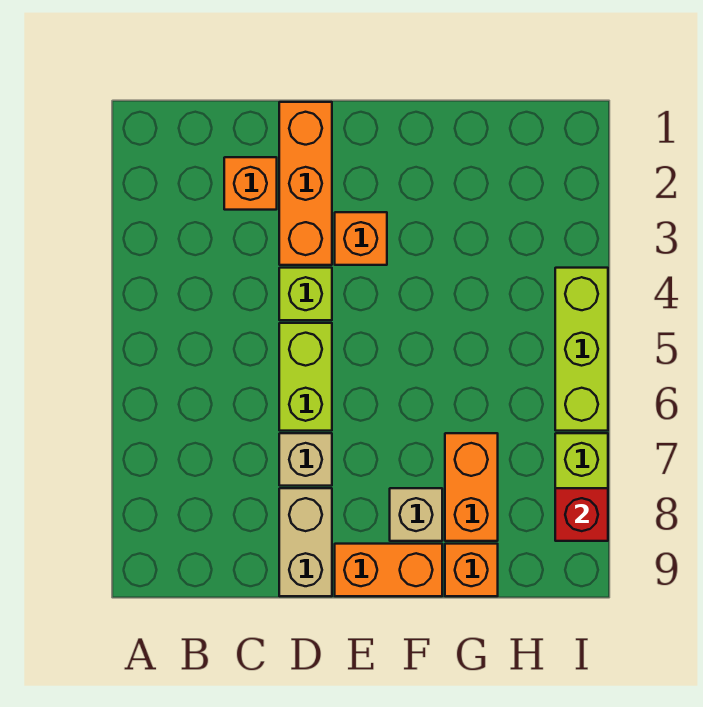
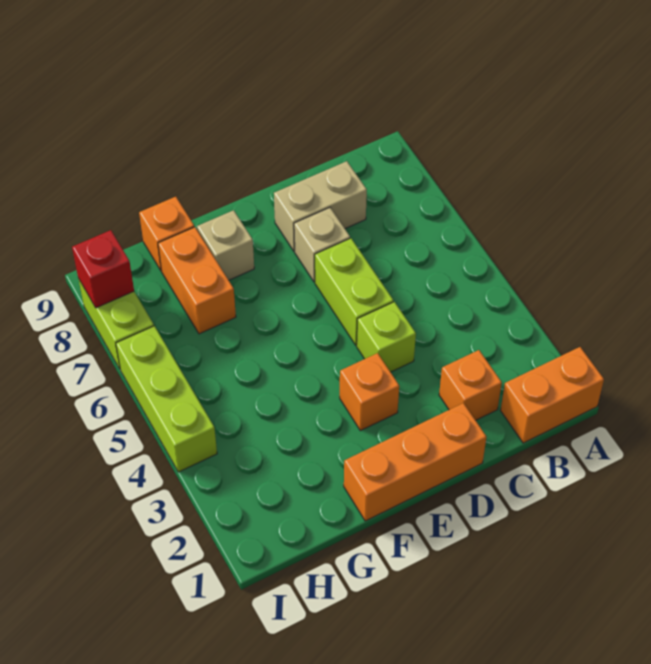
orange 1x3 brick [279,102,332,265] -> orange 1x3 brick turned to [344,403,486,521]
tan 1x2 brick [279,488,332,596] -> tan 1x2 brick turned to [274,161,367,251]
orange 1x2 brick [335,544,442,596] -> orange 1x2 brick moved to [501,347,604,443]

